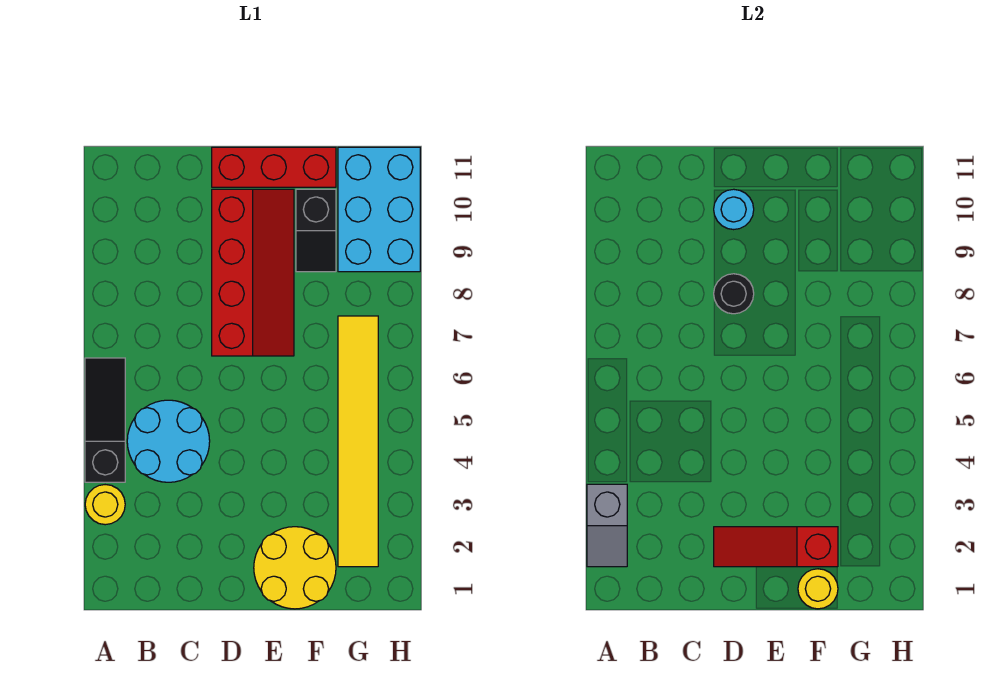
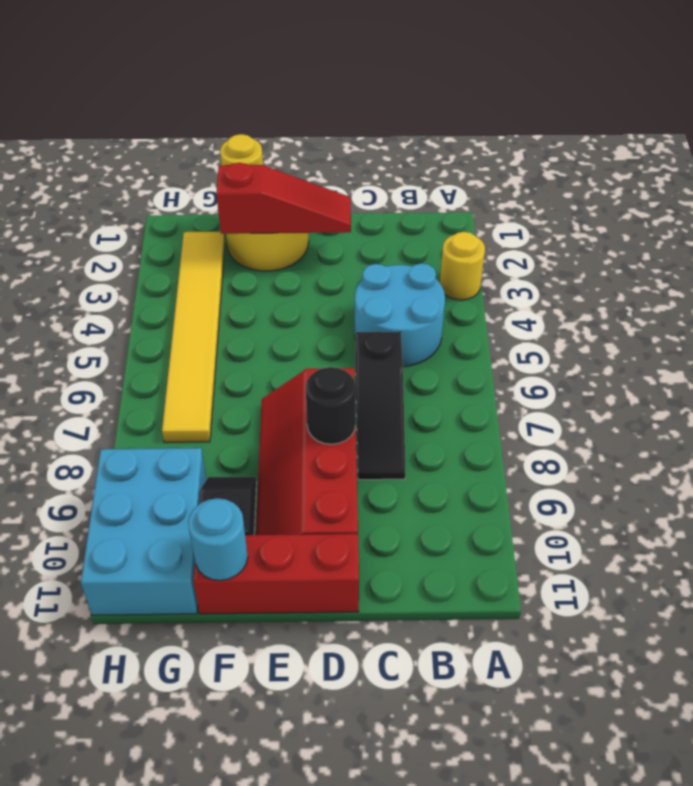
grey 1x2 slope [587,484,627,567] -> none
black 1x3 slope [85,358,125,482] -> black 1x3 slope moved to [355,331,406,480]
cyan 1x1 round brick [714,189,754,230] -> cyan 1x1 round brick moved to [188,498,248,580]

